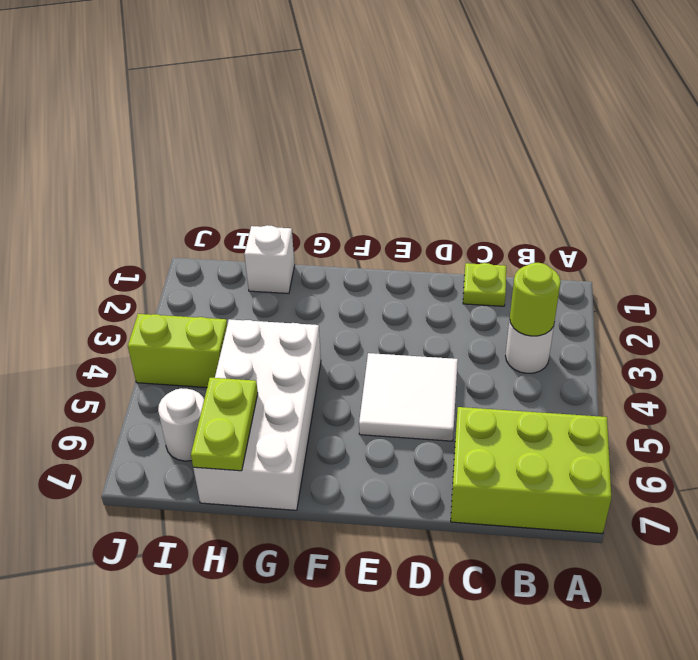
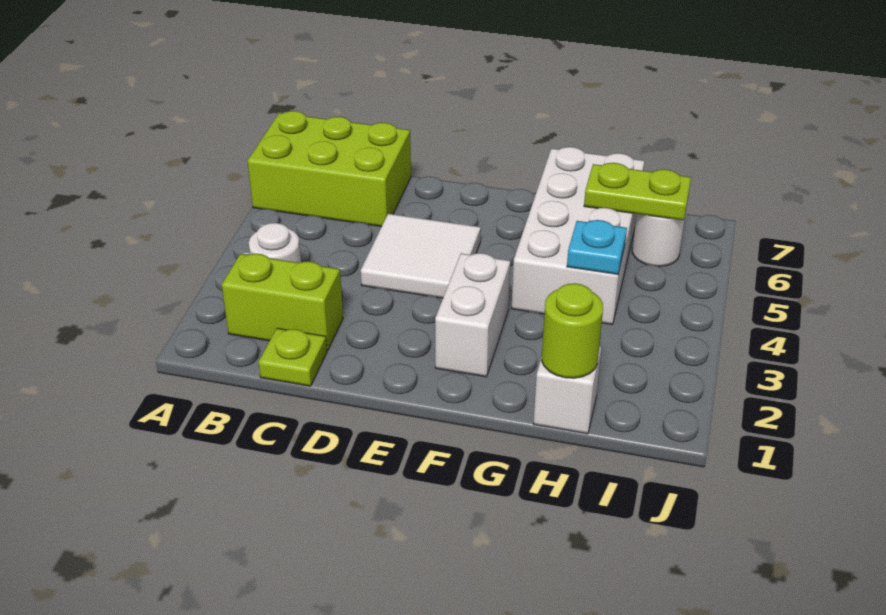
lime 1x1 round brick [510,263,561,336] -> lime 1x1 round brick moved to [542,283,603,378]
none -> white 1x2 brick [435,253,511,377]
none -> cyan 1x1 plate [567,220,627,274]
lime 1x2 plate [191,378,258,471] -> lime 1x2 plate turned to [584,163,691,220]
lime 1x2 brick [128,314,227,387] -> lime 1x2 brick moved to [222,254,343,351]

